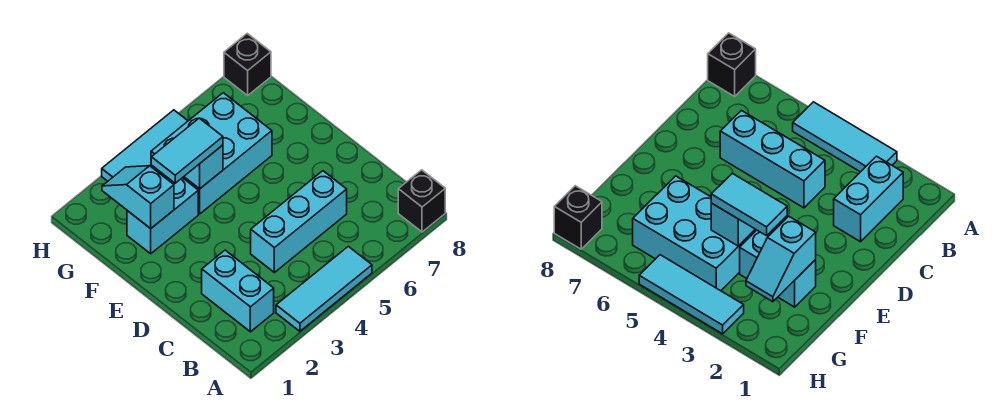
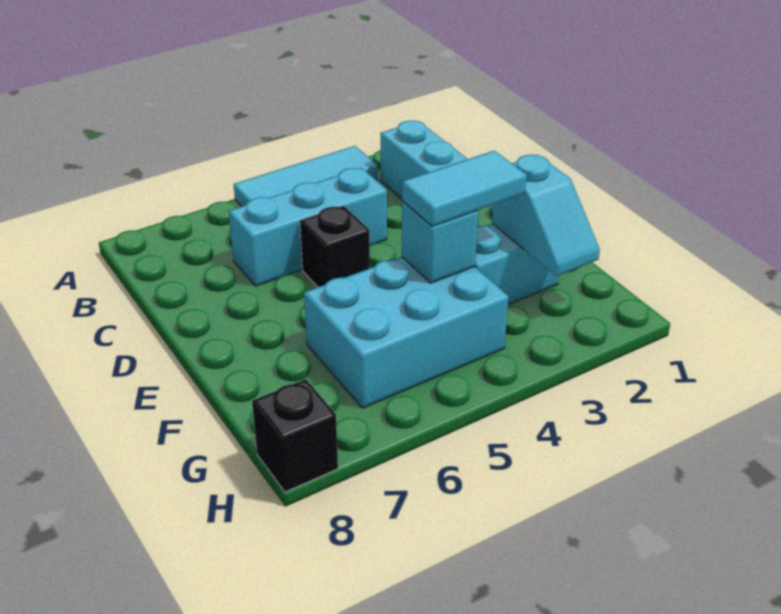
black 1x1 brick [398,170,445,232] -> black 1x1 brick moved to [300,206,370,287]
cyan 1x3 tile [102,110,188,181] -> none

